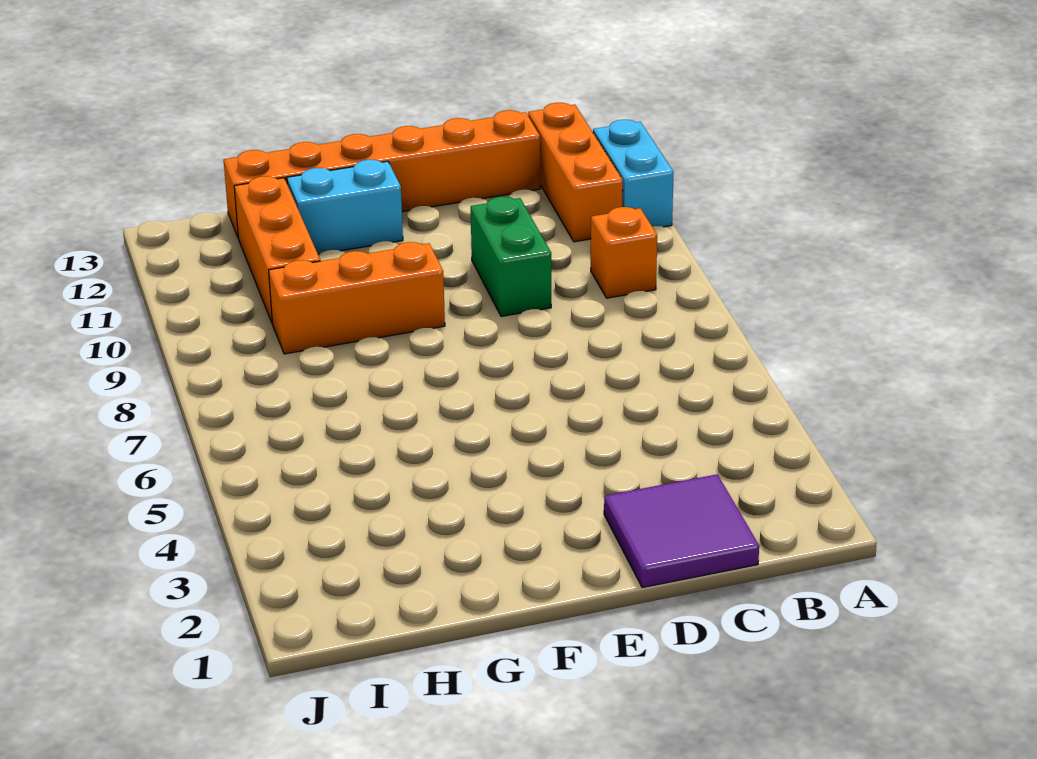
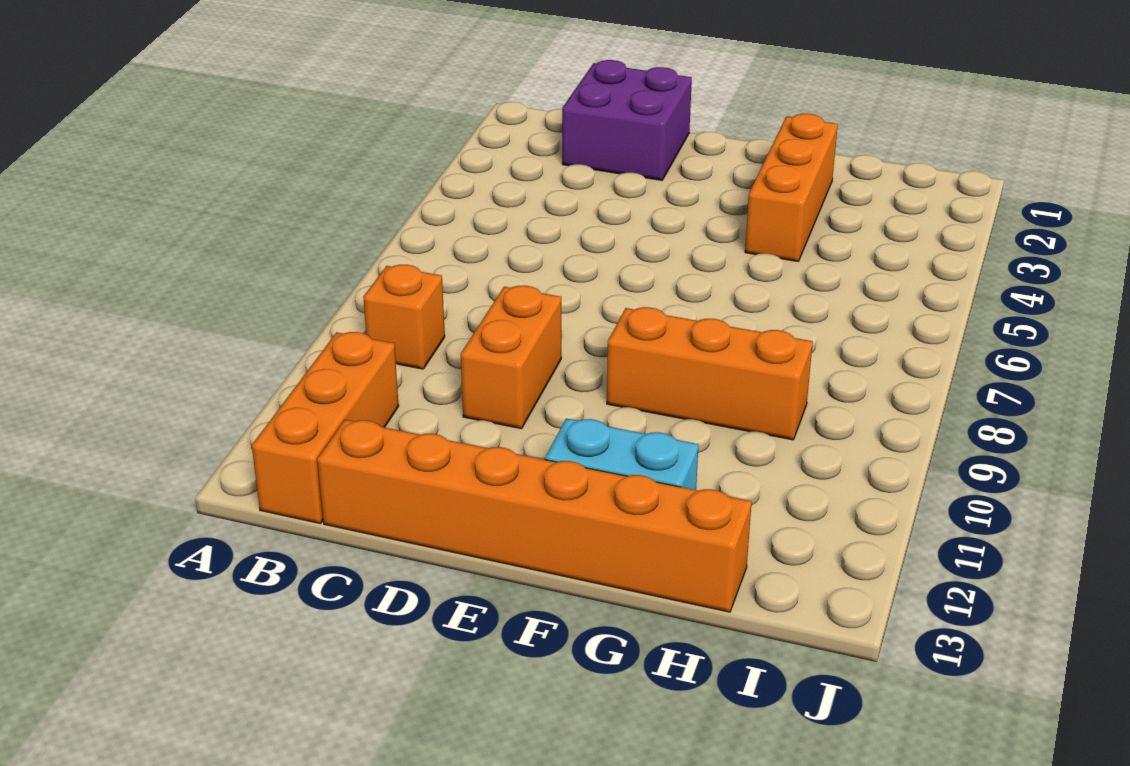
cyan 1x2 brick [593,120,674,227] -> none
purple 2x2 tile [604,474,759,588] -> purple 2x2 brick [562,60,692,180]
green 1x2 brick [471,197,551,316] -> orange 1x2 brick [461,286,561,429]
orange 1x3 brick [234,176,320,322] -> orange 1x3 brick moved to [745,114,838,261]

